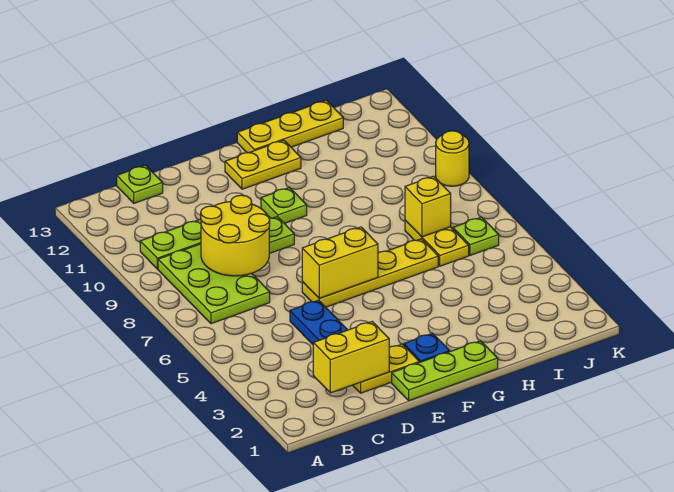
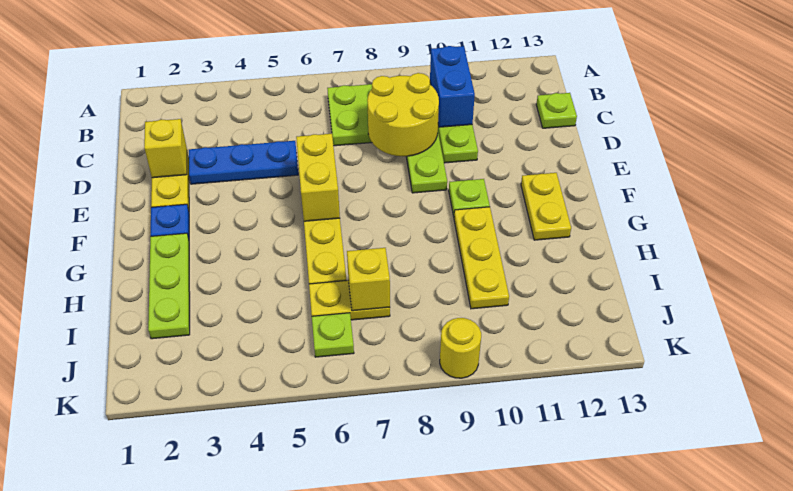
none -> blue 1x2 brick [430,46,475,127]
yellow 1x2 brick [313,322,389,393] -> yellow 1x1 brick [144,119,187,178]
lime 1x3 plate [392,341,498,400] -> lime 1x3 plate moved to [148,233,190,339]
yellow 1x3 plate [237,100,343,153] -> yellow 1x3 plate moved to [454,207,509,309]

